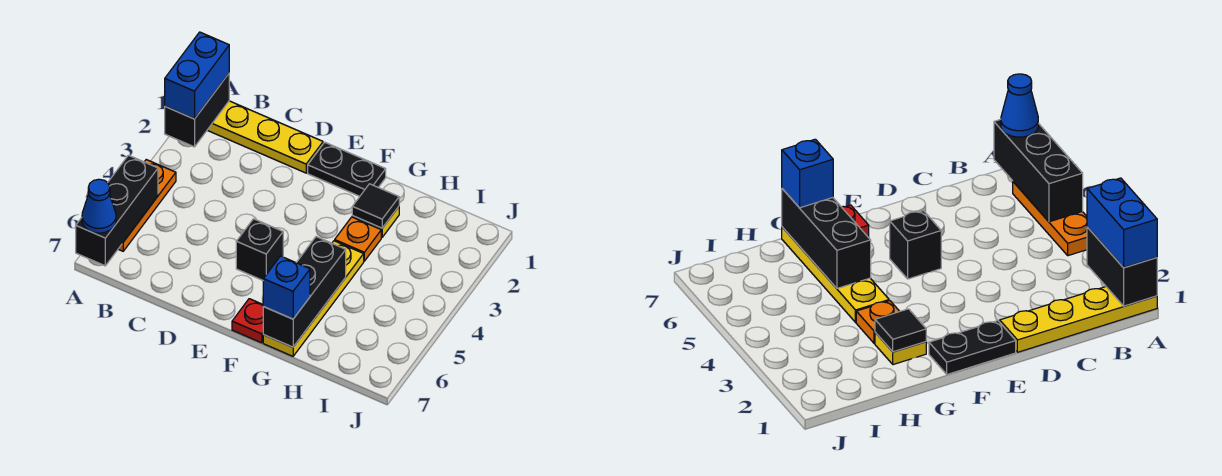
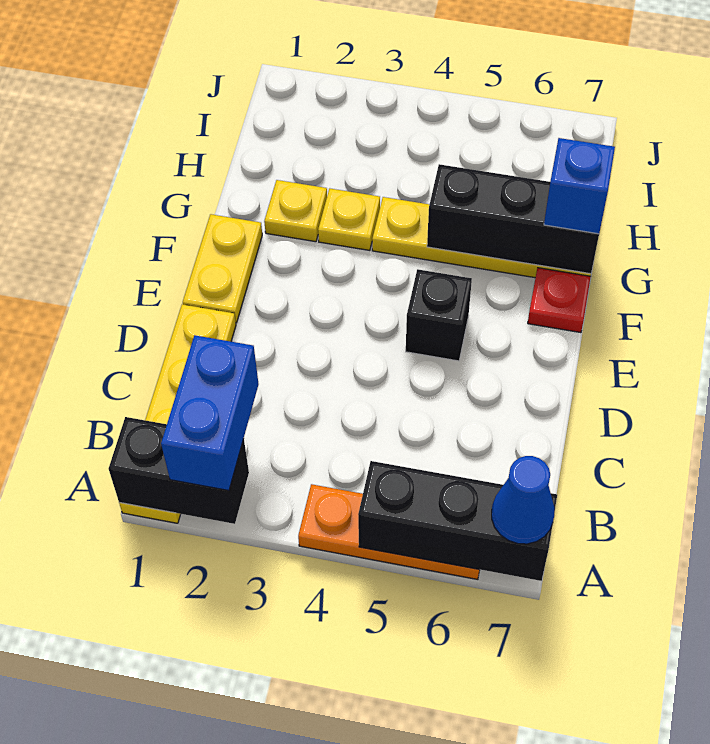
blue 1x2 brick [165,32,229,119] -> blue 1x2 brick turned to [161,335,259,491]
black 1x2 plate [308,142,386,196] -> yellow 1x2 plate [183,214,262,323]
black 1x1 tile [352,184,399,228] -> none
orange 1x1 plate [335,217,381,261] -> yellow 1x1 plate [318,189,380,250]

